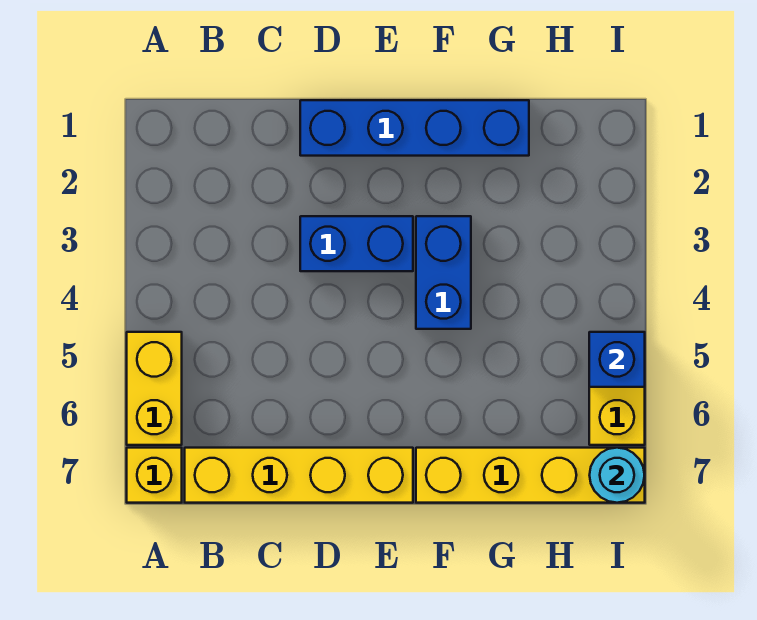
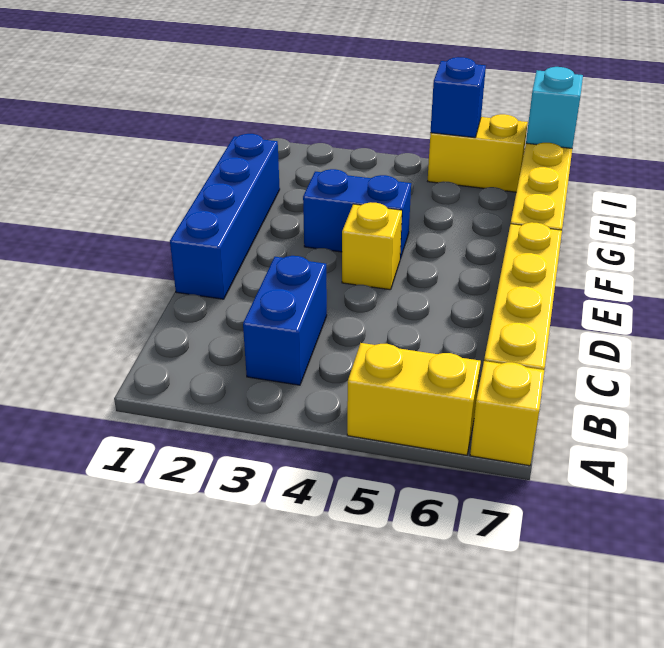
blue 1x2 brick [300,216,413,271] -> blue 1x2 brick moved to [243,256,327,385]
none -> yellow 1x1 brick [342,202,402,290]
cyan 1x1 round brick [590,448,645,503] -> cyan 1x1 brick [526,67,583,148]

